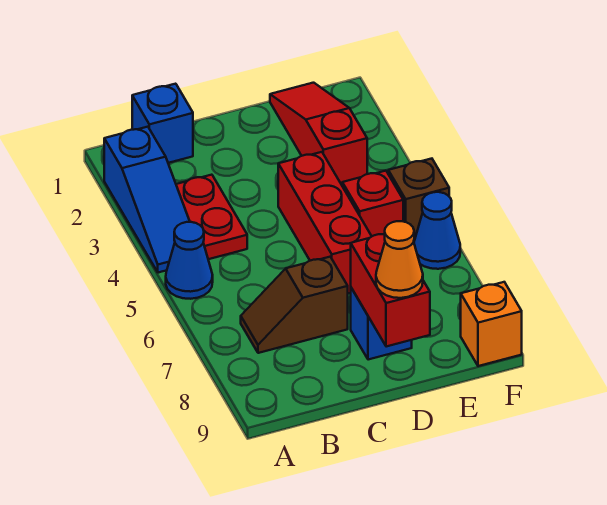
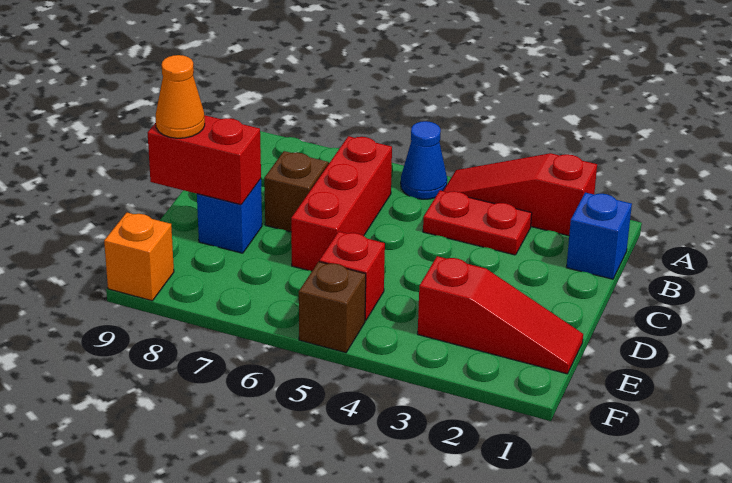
blue 1x3 slope [104,127,190,273] -> red 1x3 slope [443,153,597,236]
red 1x3 brick [278,152,372,294] -> red 1x3 brick turned to [291,136,392,271]
blue 1x1 cone [414,192,460,269] -> none

